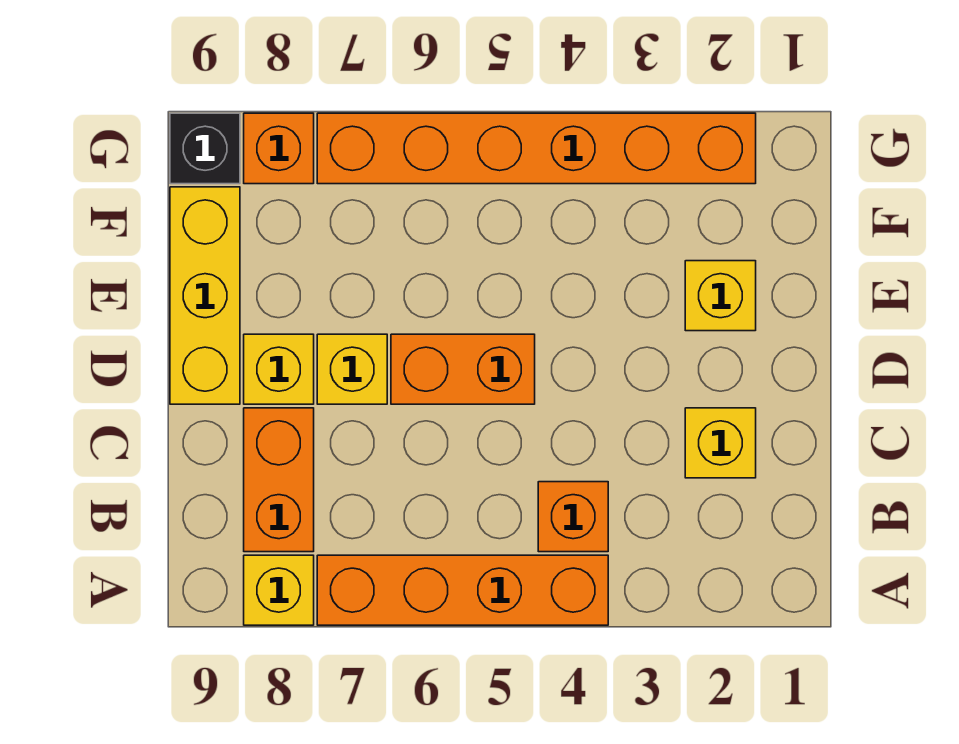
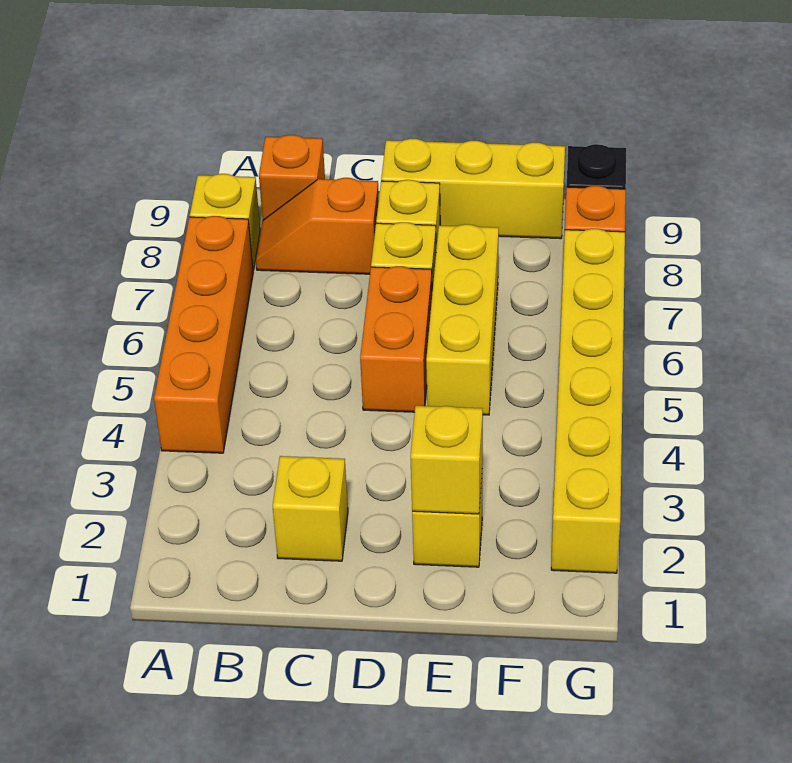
orange 1x1 brick [538,482,608,552] -> orange 1x1 brick moved to [259,135,325,220]
orange 1x2 brick [244,408,314,552] -> orange 1x2 slope [256,178,379,274]
none -> yellow 1x1 brick [410,406,483,514]
none -> yellow 1x3 brick [426,224,499,415]
orange 1x6 brick [317,113,756,184] -> yellow 1x6 brick [551,229,625,573]

